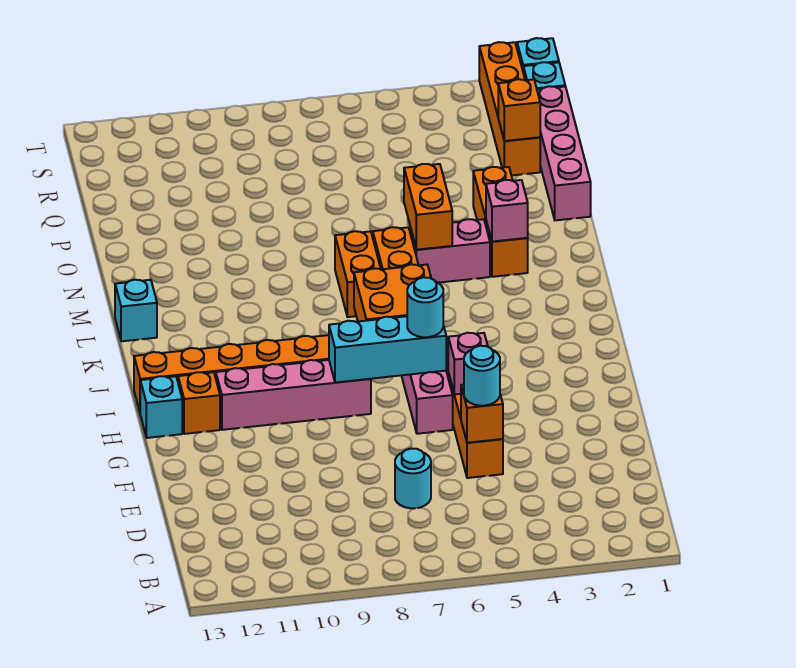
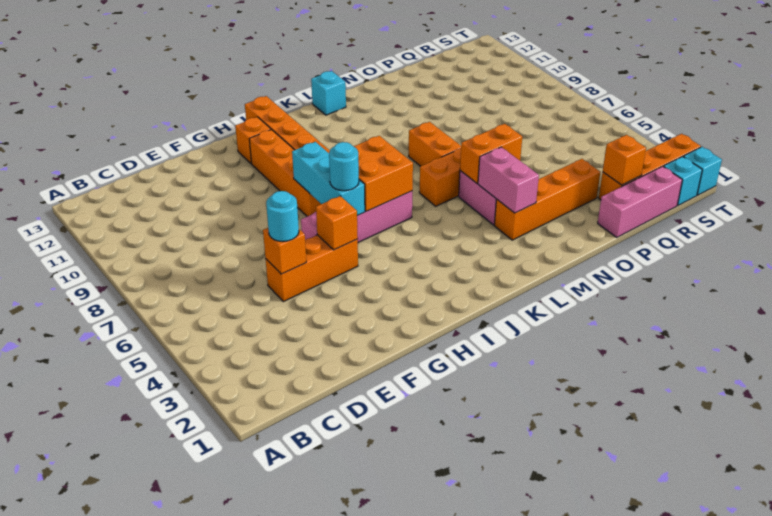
cyan 1x1 round brick [395,449,431,508] -> none
pink 1x1 brick [448,333,488,395] -> orange 1x1 brick [316,196,358,250]
pink 1x4 brick [216,360,371,430] -> orange 1x4 brick [249,130,321,216]
cyan 1x1 brick [140,376,182,438] -> none
orange 1x2 brick [335,231,381,317] -> orange 1x2 brick turned to [409,122,461,166]
orange 1x3 brick [473,167,528,277] -> orange 1x4 brick [494,159,600,240]
pink 1x1 brick [486,180,528,242] -> pink 1x2 brick [478,147,539,213]
pink 1x4 brick [537,86,591,220] -> pink 1x3 brick [598,166,682,237]

